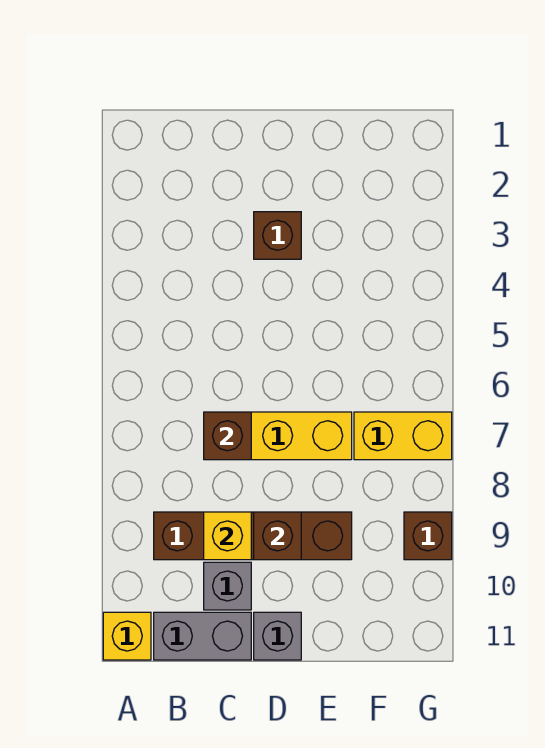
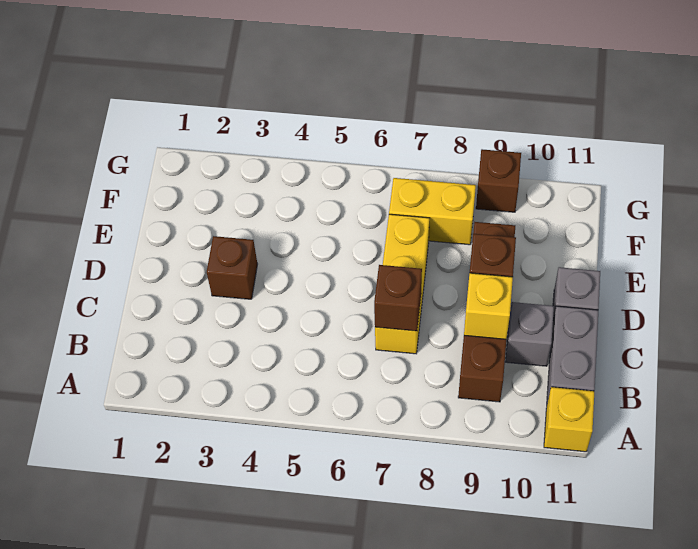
yellow 1x2 brick [354,412,452,460] -> yellow 1x2 brick turned to [389,178,476,245]

